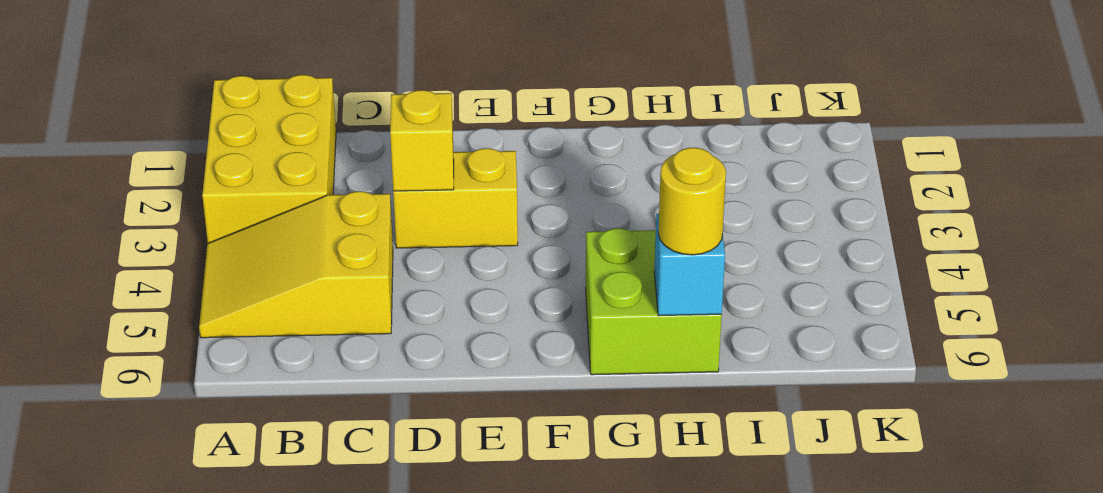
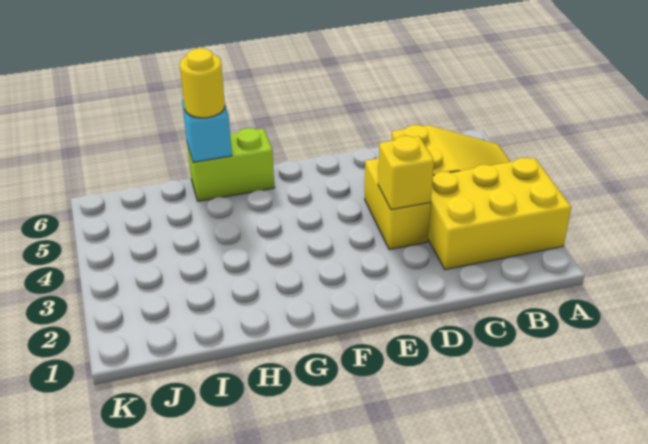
yellow 2x3 brick [202,75,336,243] -> yellow 2x3 brick turned to [428,158,571,270]
yellow 1x2 brick [393,148,518,248] -> yellow 1x2 brick turned to [365,158,431,250]
lime 2x2 brick [586,228,722,375] -> lime 1x2 brick [187,128,274,201]

